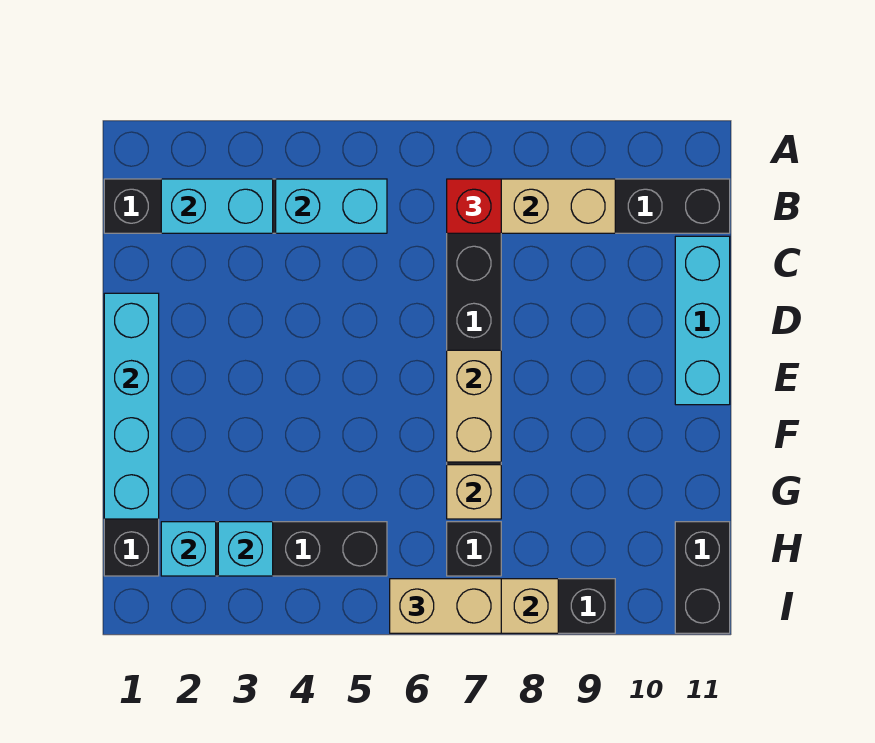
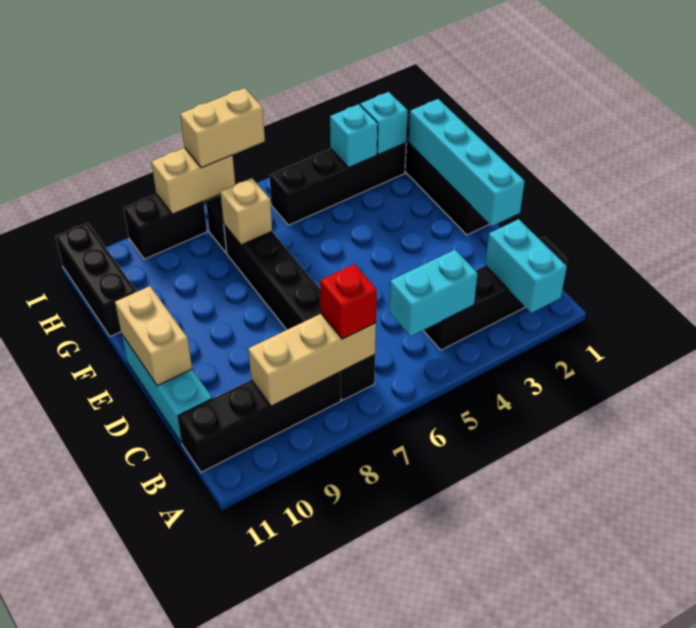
cyan 1x2 brick [161,179,273,233] -> cyan 1x2 brick turned to [485,219,567,313]
tan 1x2 brick [447,350,501,462] -> tan 1x2 brick moved to [115,286,192,386]
black 1x2 brick [675,522,730,633] -> black 1x3 brick [55,223,137,336]

